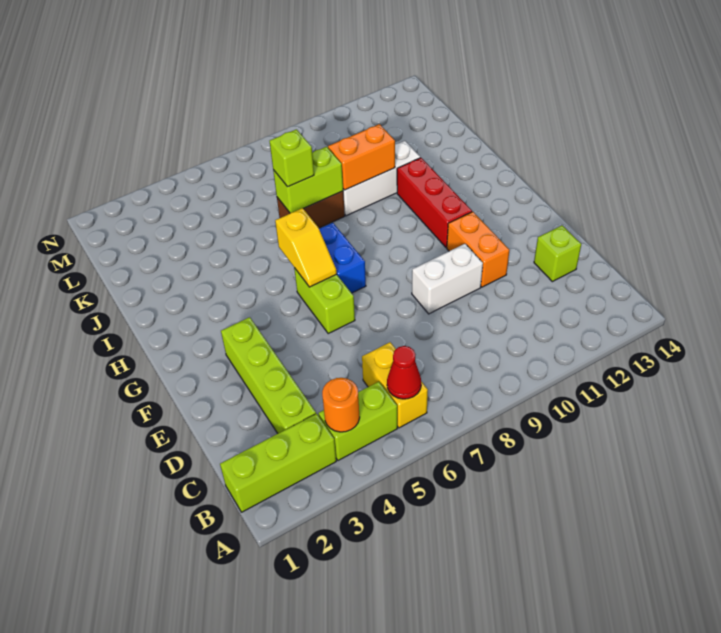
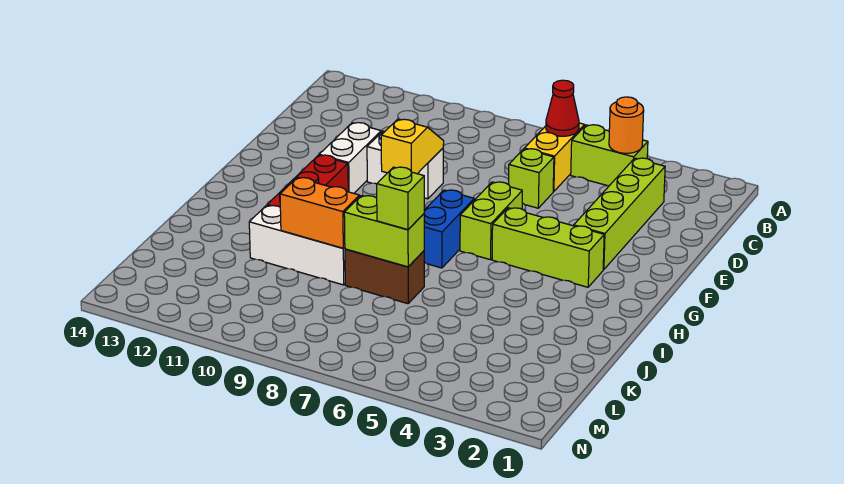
lime 1x3 brick [220,414,336,512] -> lime 1x3 brick moved to [492,208,604,287]
lime 1x1 brick [534,226,581,282] -> lime 1x1 brick moved to [508,149,554,208]
orange 1x2 brick [447,212,509,287] -> white 1x2 brick [319,123,381,193]
yellow 1x2 slope [275,208,337,287] -> yellow 1x2 slope moved to [381,119,444,174]

